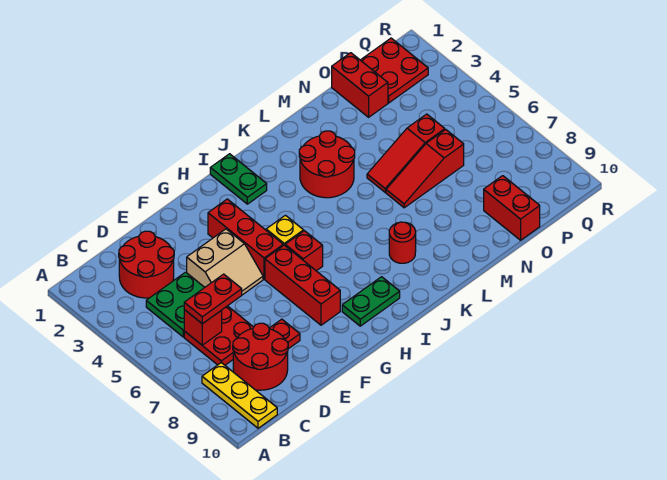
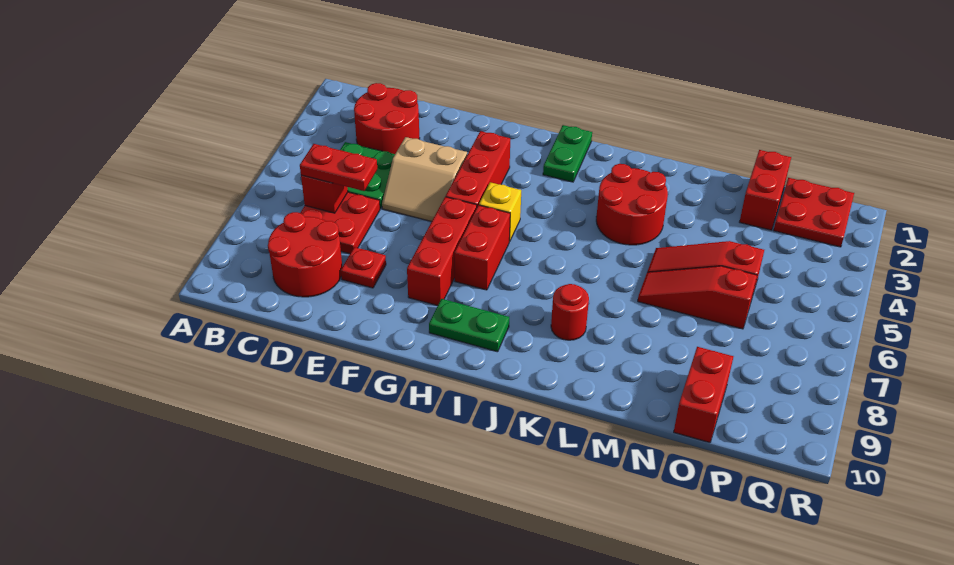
yellow 1x3 plate [202,363,277,428] -> none
red 1x1 brick [285,231,323,271] -> red 1x2 brick [454,205,510,290]

